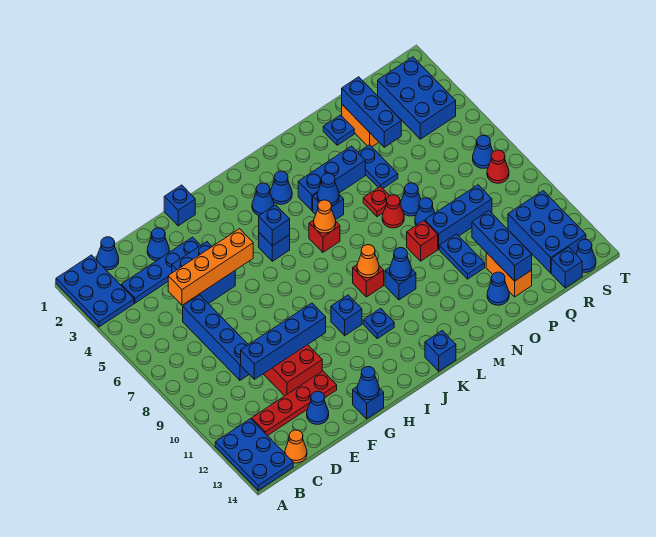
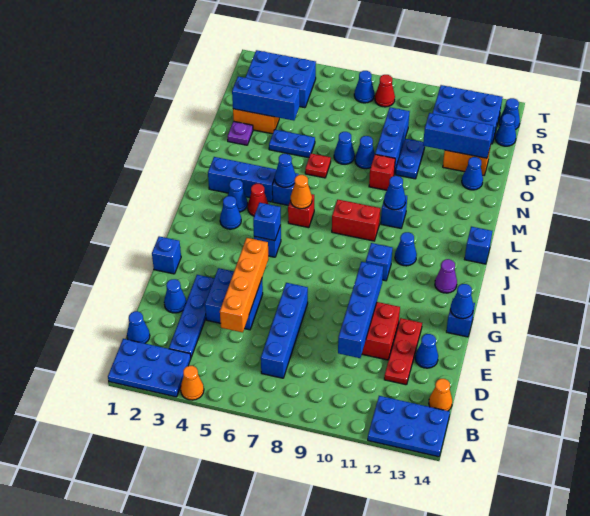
red 1x4 plate [252,371,337,436] -> red 1x3 plate [384,318,422,385]
blue 1x4 brick [183,295,249,380] -> blue 1x4 brick turned to [261,283,308,378]
none -> purple 1x1 cone [435,259,457,293]
blue 1x1 plate [363,308,394,339] -> blue 1x1 cone [395,232,417,266]
red 1x1 brick [353,265,384,297] -> red 1x2 brick [332,200,380,241]
orange 1x1 cone [357,245,379,278] -> orange 1x1 cone moved to [181,366,204,400]
blue 1x3 brick [298,146,365,211] -> blue 1x3 brick turned to [208,157,276,202]
red 1x1 cone [382,195,404,228] -> red 1x1 cone moved to [248,184,268,216]
blue 1x1 plate [323,115,354,145] -> purple 1x1 plate [227,121,253,145]
blue 1x2 plate [439,234,485,279] -> blue 1x2 plate turned to [395,139,425,179]
blue 1x1 brick [551,247,582,288] -> blue 1x1 cone [495,114,516,146]

